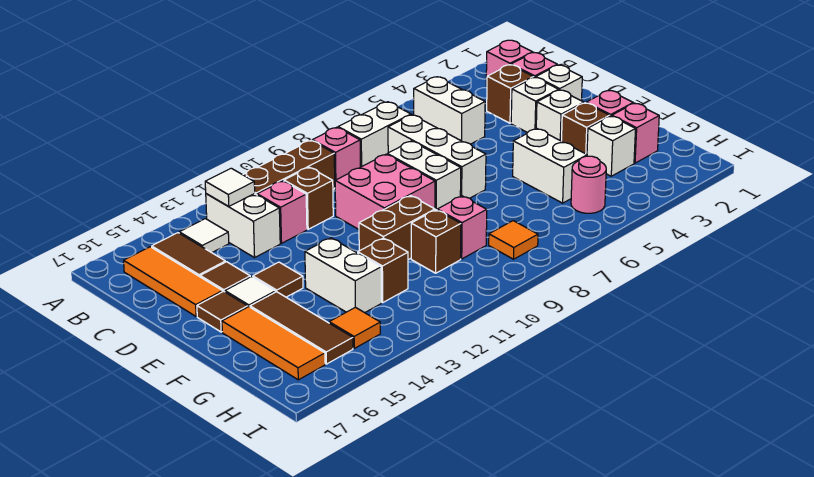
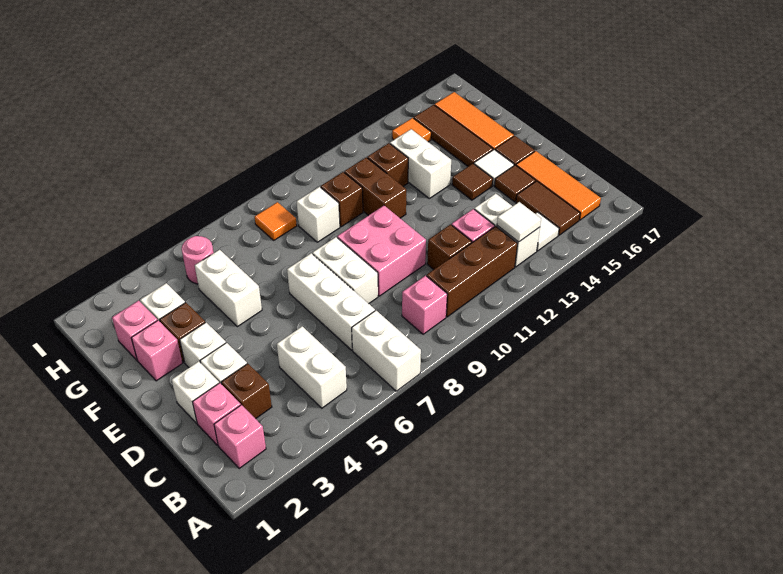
white 1x2 brick [338,102,411,167] -> white 1x2 brick turned to [352,311,421,391]
brown 1x2 brick [359,196,435,260] -> brown 1x2 brick turned to [344,157,406,218]
pink 1x1 brick [437,196,487,259] -> white 1x1 brick [297,187,340,242]

